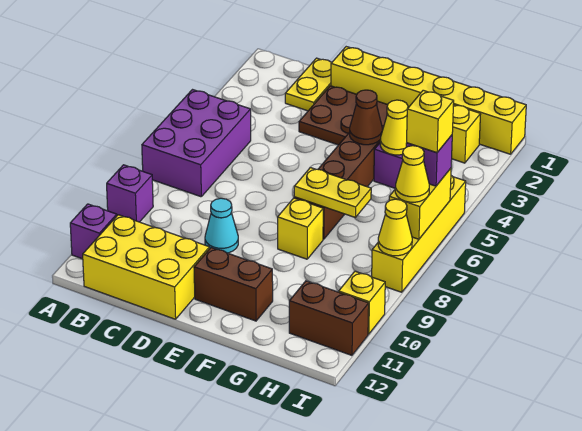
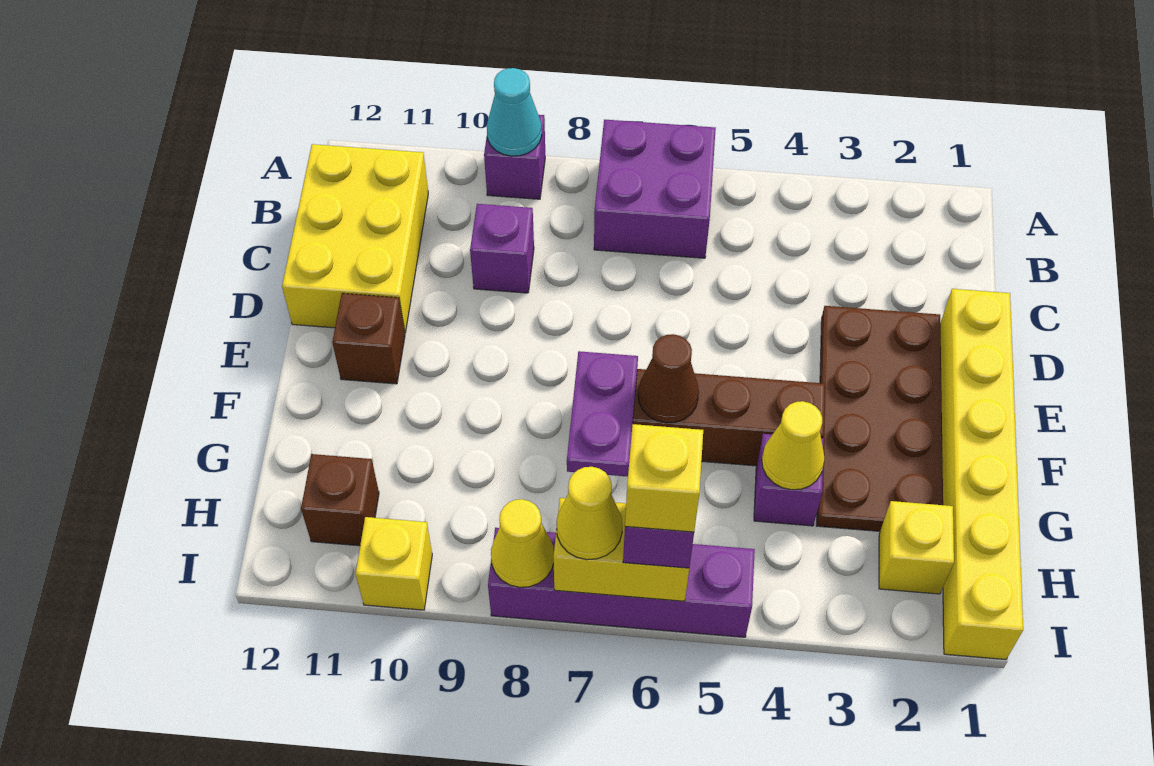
purple 2x3 brick [142,90,251,197] -> purple 2x2 brick [594,120,716,258]
purple 1x1 brick [70,204,117,259] -> purple 1x1 brick moved to [470,204,534,293]
yellow 1x2 plate [285,58,332,111] -> none
cyan 1x1 cone [205,198,238,253] -> cyan 1x1 cone moved to [487,68,542,156]
brown 1x2 brick [194,248,273,321] -> brown 1x1 brick [332,293,405,384]
brown 1x1 cone [350,90,382,145] -> brown 1x1 cone moved to [638,334,699,423]
yellow 1x2 plate [294,168,371,217] -> purple 1x2 plate [567,351,638,477]
yellow 1x1 brick [278,198,323,259] -> none
brown 1x2 brick [289,281,369,355] -> brown 1x1 brick [301,454,379,546]
yellow 1x4 brick [372,176,466,292] -> purple 1x4 brick [488,528,755,637]

